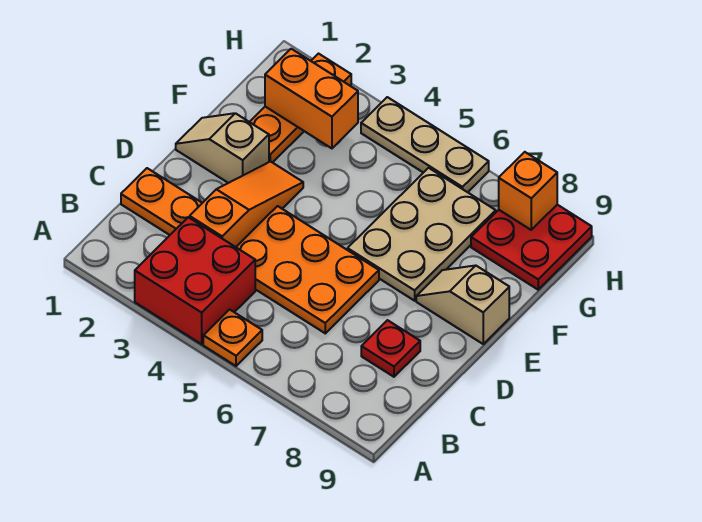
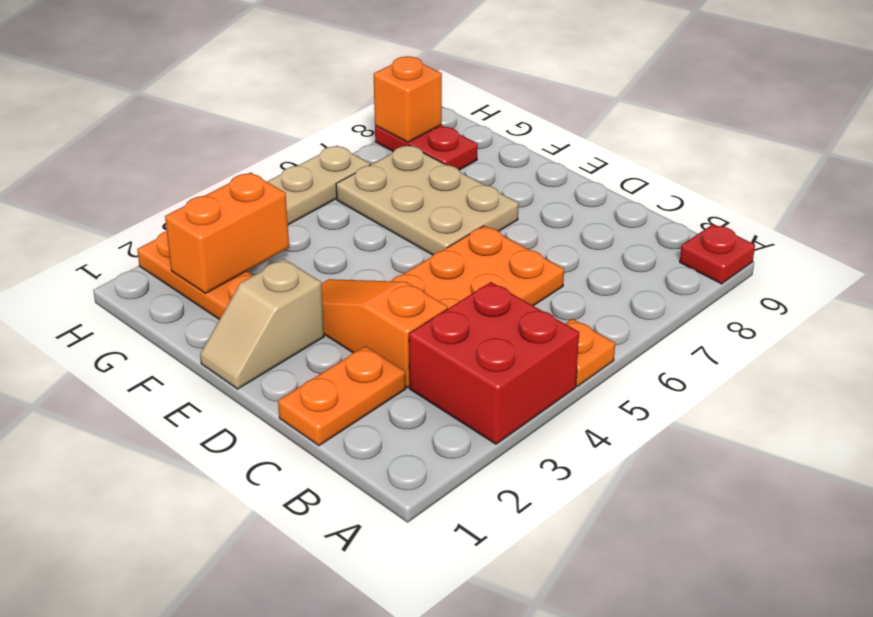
red 1x1 plate [361,320,420,377] -> red 1x1 plate moved to [680,224,755,284]
tan 1x2 slope [416,266,509,344] -> none
red 2x2 plate [471,205,592,290] -> red 1x2 plate [375,125,478,170]

